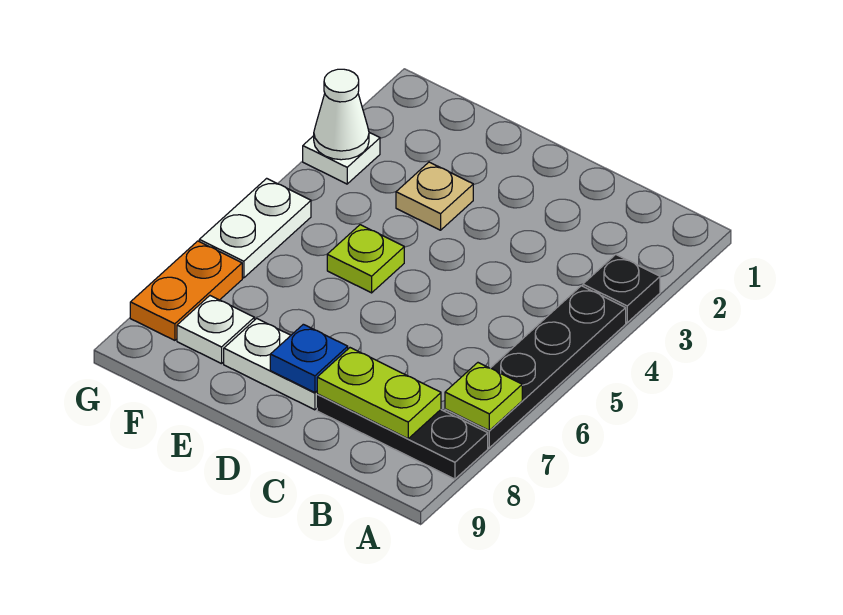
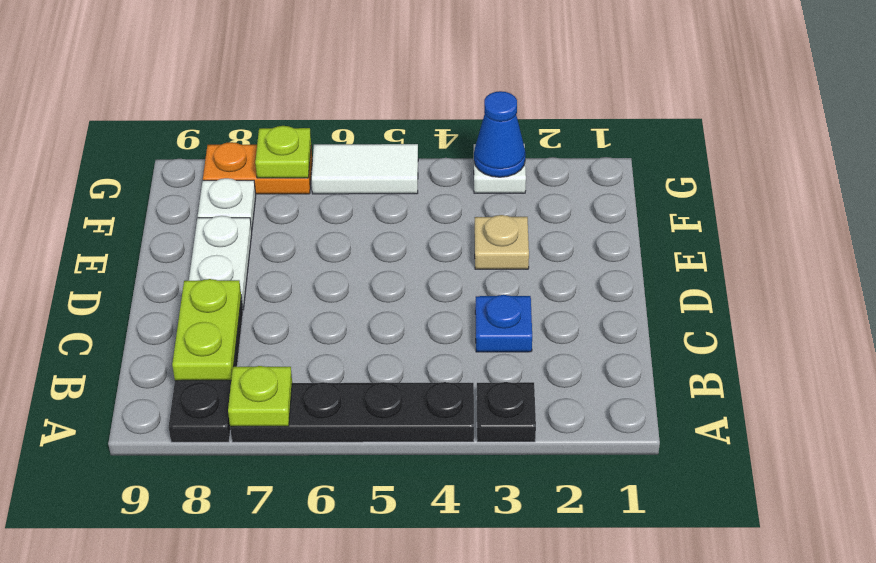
blue 1x1 plate [270,324,348,393] -> blue 1x1 plate moved to [475,295,532,352]
lime 1x1 plate [327,225,404,293] -> lime 1x1 plate moved to [255,126,311,178]
white 1x1 cone [314,69,369,160] -> blue 1x1 cone [474,91,525,177]
white 1x2 plate [199,178,311,278] -> white 1x2 tile [311,144,418,194]

